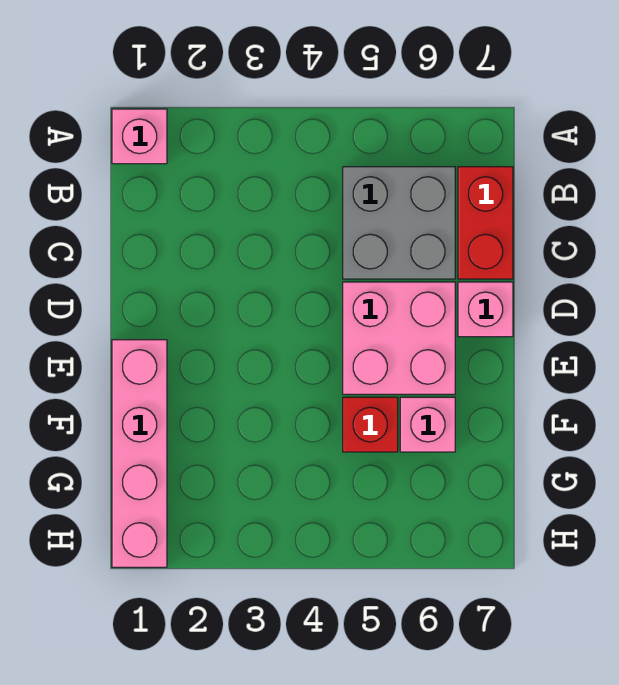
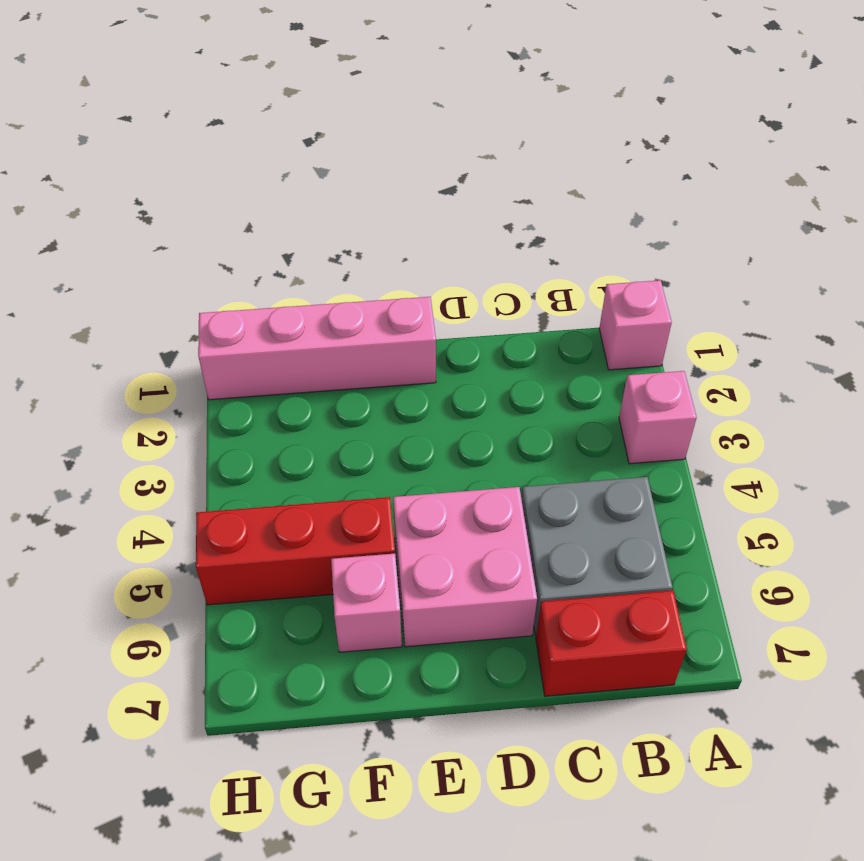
pink 1x1 brick [458,282,513,337] -> pink 1x1 brick moved to [619,371,697,464]
red 1x1 brick [343,397,398,452] -> red 1x3 brick [196,497,395,605]

